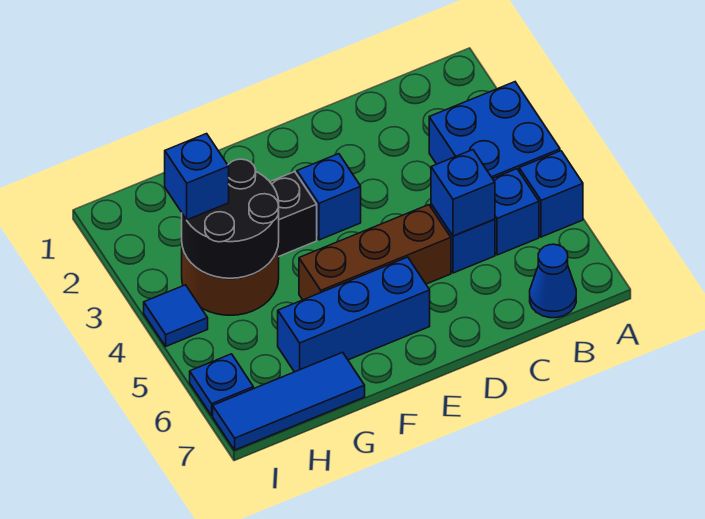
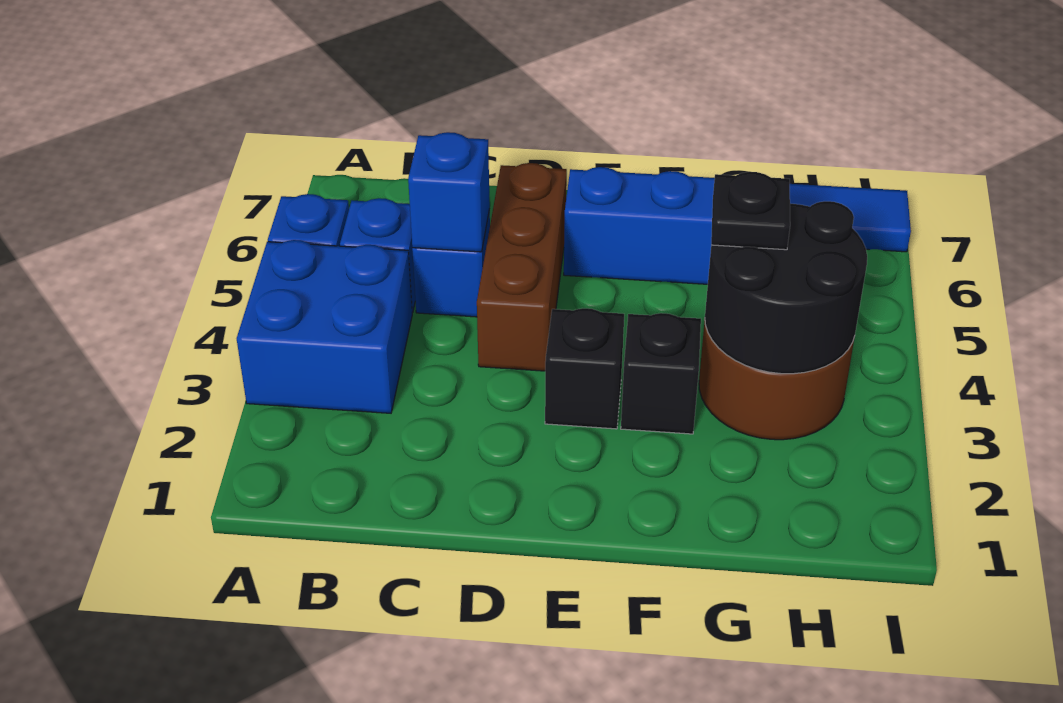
blue 1x1 cone [530,244,576,318] -> none
brown 1x3 brick [299,205,451,300] -> brown 1x3 brick turned to [477,163,567,371]
blue 1x1 brick [297,154,361,240] -> black 1x1 brick [545,308,624,429]
none -> black 1x1 plate [711,172,790,250]
blue 1x1 brick [165,134,229,220] -> none
blue 1x1 tile [144,285,208,346] -> none
blue 1x1 plate [190,354,253,415] -> none

